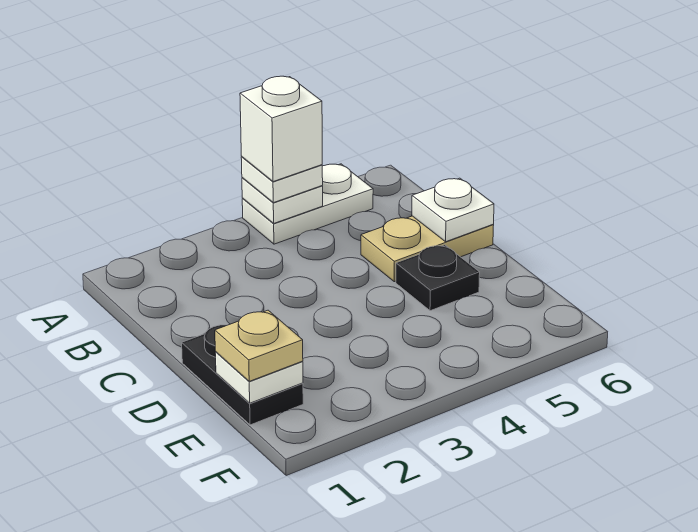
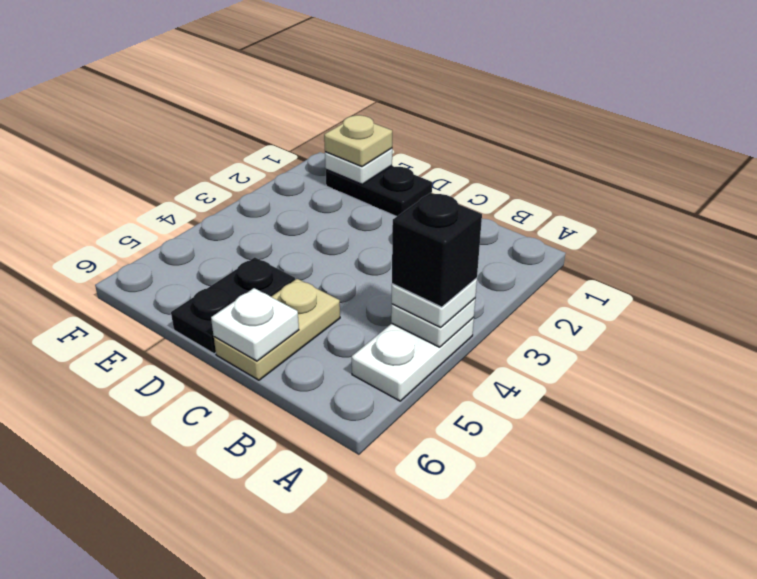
white 1x1 brick [240,76,322,182] -> black 1x1 brick [392,193,482,307]
black 1x1 plate [396,245,480,311] -> black 1x2 plate [171,257,295,354]

